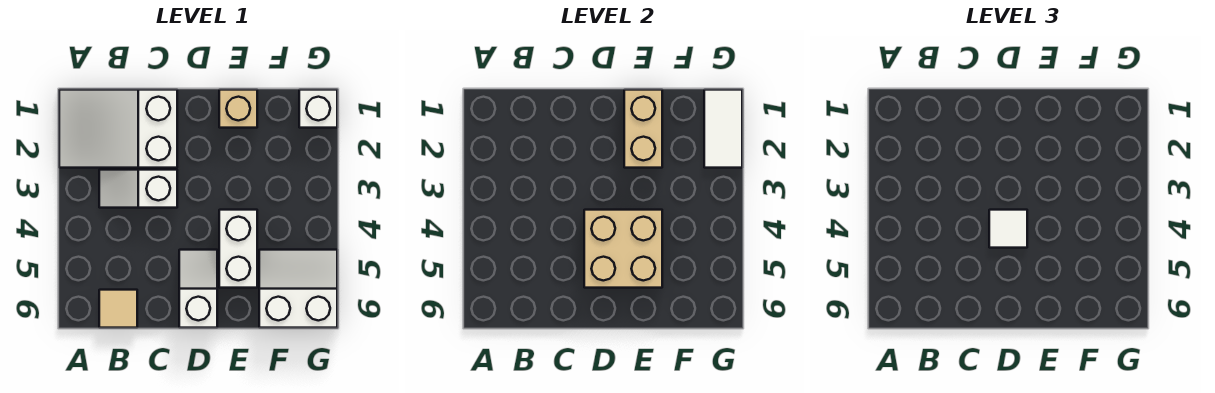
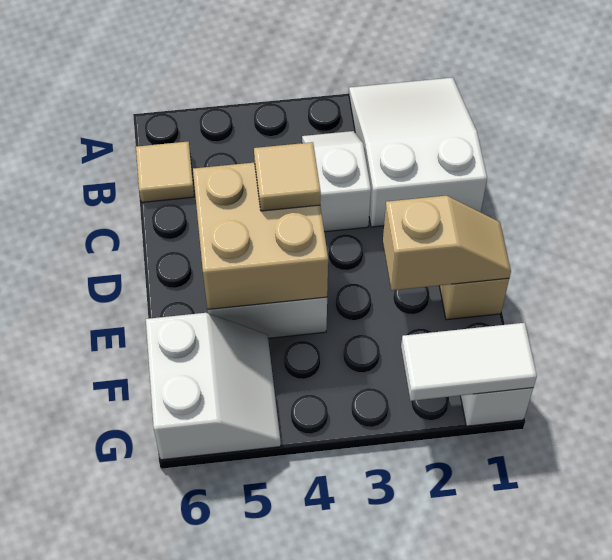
white 1x1 tile [989,210,1027,248] -> tan 1x1 tile [254,142,321,211]
white 1x2 slope [179,250,217,328] -> none
tan 1x2 brick [624,90,662,168] -> tan 1x2 slope [383,196,511,290]

